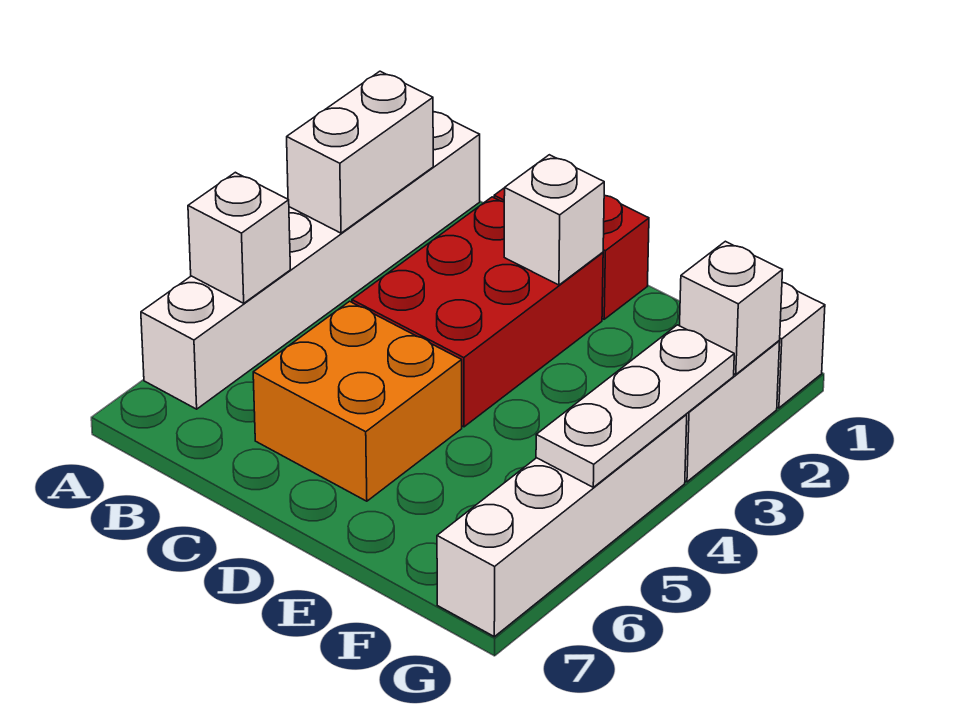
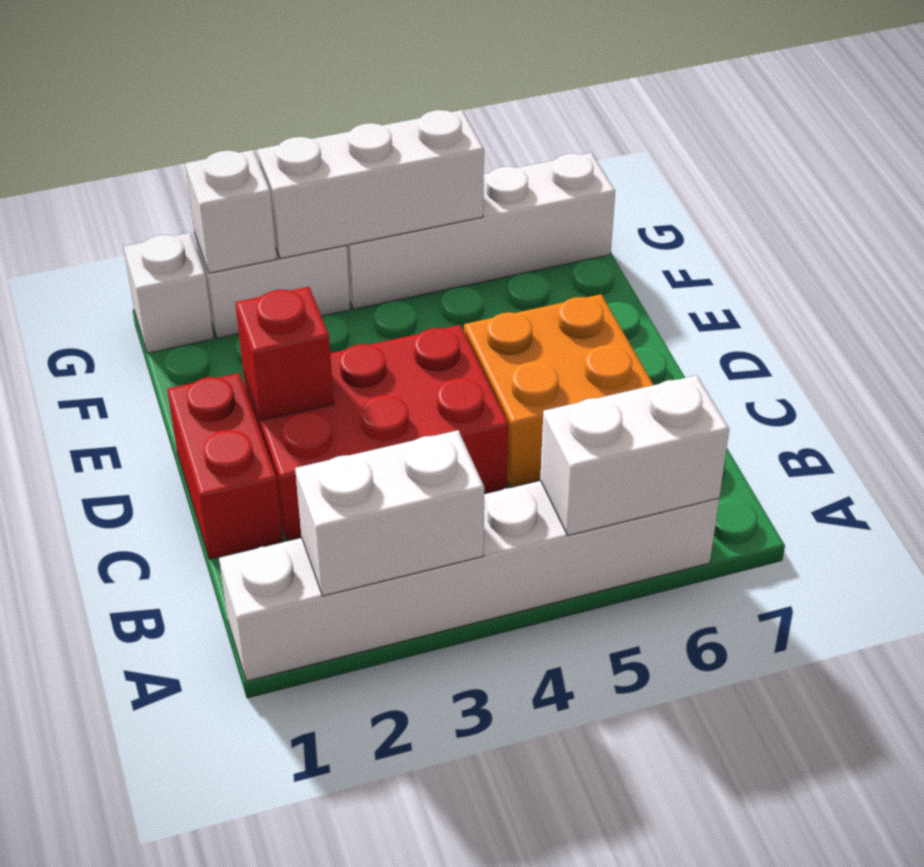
white 1x1 brick [188,172,290,303] -> white 1x2 brick [540,375,729,535]
white 1x1 brick [504,155,604,285] -> red 1x1 brick [235,287,334,421]
white 1x3 plate [536,325,734,487] -> white 1x3 brick [257,110,484,259]

